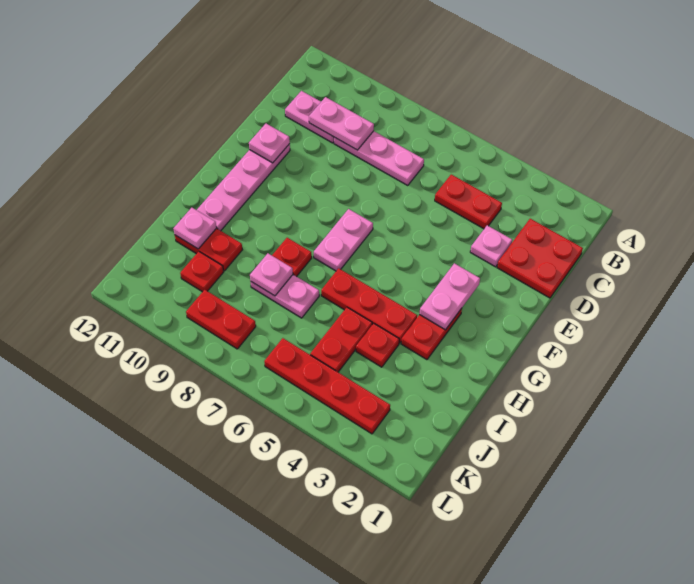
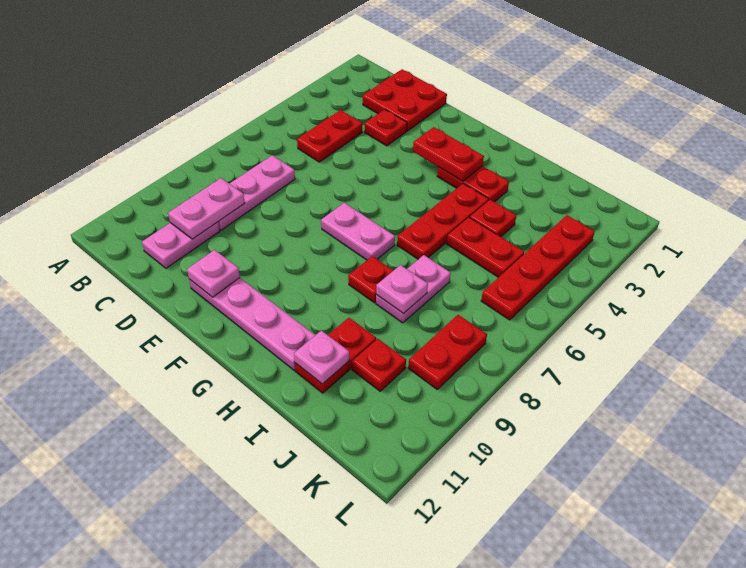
pink 1x1 plate [470,225,512,267] -> red 1x1 plate [364,109,407,146]
pink 1x2 plate [419,263,480,330] -> red 1x2 plate [413,127,484,181]

